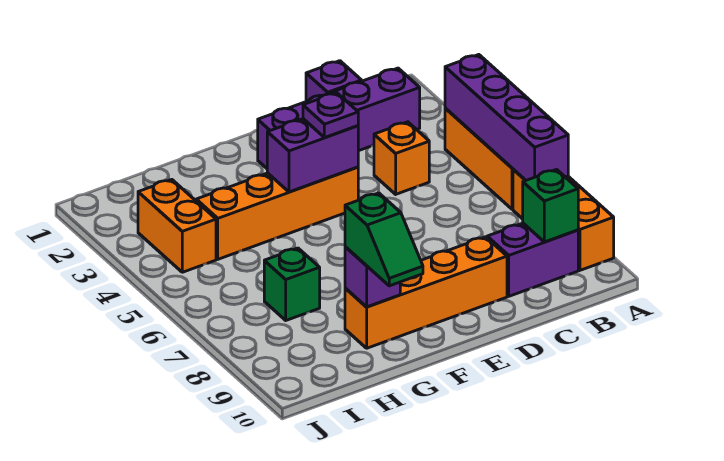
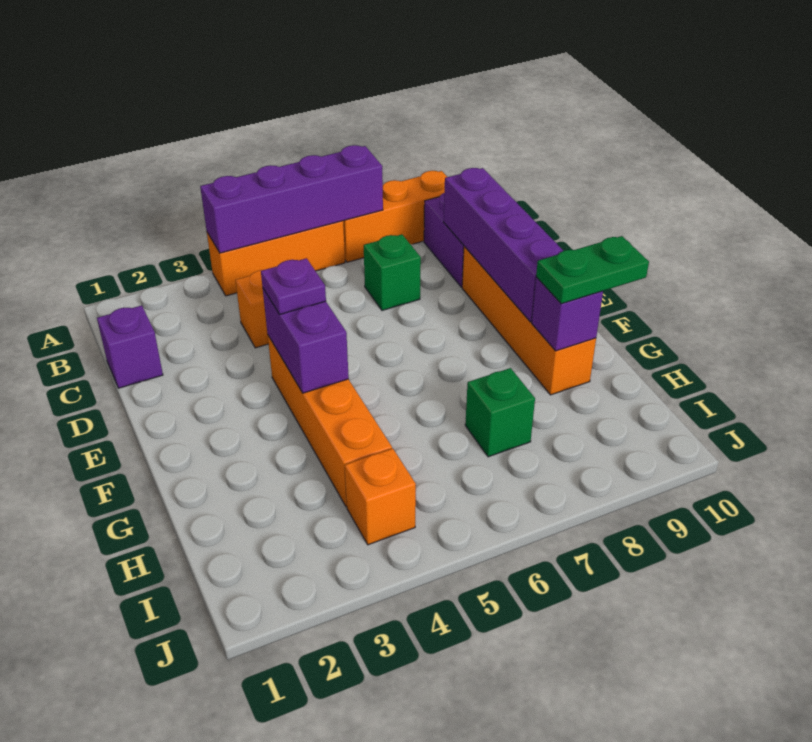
purple 1x4 brick [258,68,420,168] -> purple 1x4 brick moved to [444,168,563,322]
green 1x1 brick [523,170,578,242] -> green 1x1 brick moved to [364,234,421,310]
green 1x2 slope [345,193,423,286] -> green 1x2 plate [536,236,649,304]
orange 1x2 brick [138,180,216,272] -> orange 1x1 brick [345,448,416,545]

